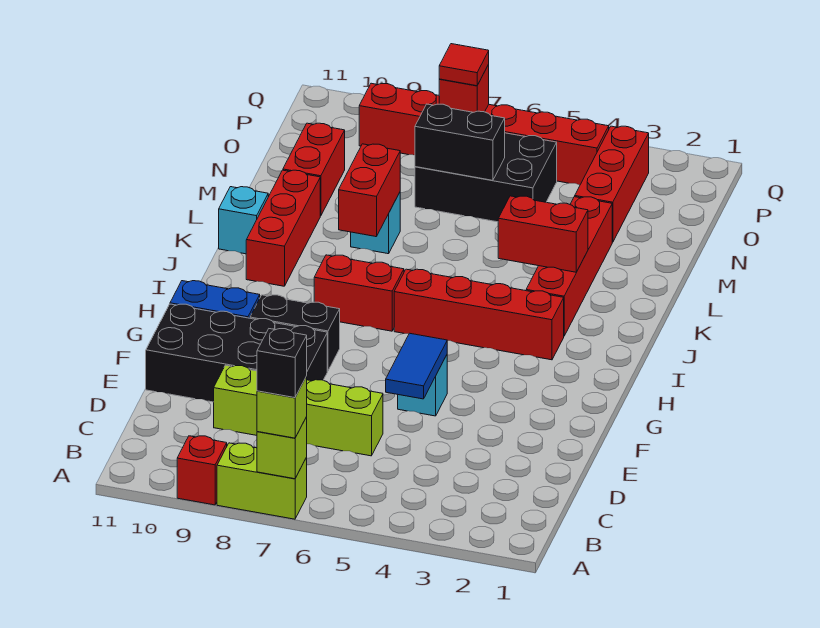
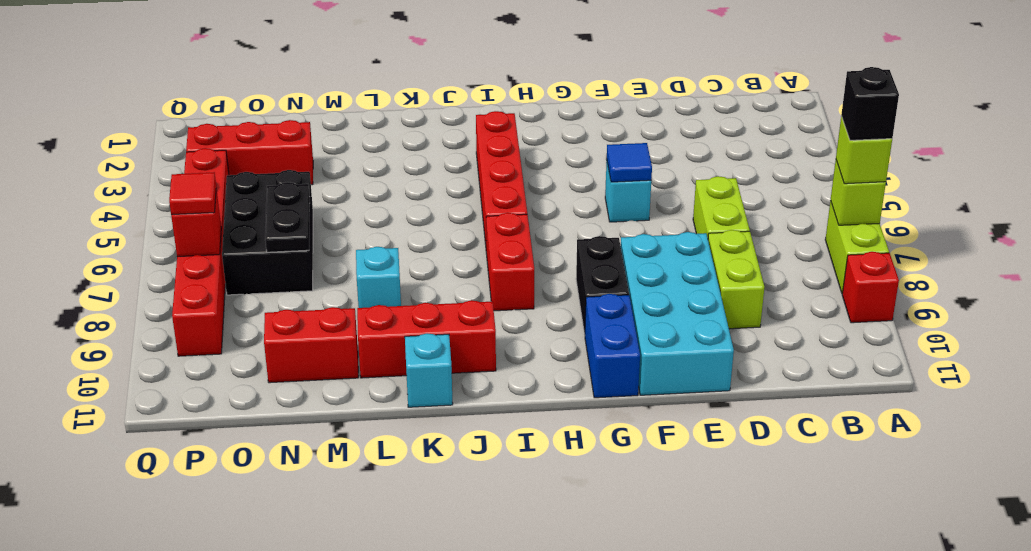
blue 1x2 tile [386,333,447,399] -> blue 1x1 tile [607,143,652,182]
black 2x4 brick [146,304,327,402] -> cyan 2x4 brick [621,232,734,395]
red 1x4 brick [526,197,612,336] -> none
red 1x2 brick [498,196,588,272] -> none
red 1x2 brick [339,144,400,237] -> none
black 1x2 brick [415,104,505,180] -> black 1x2 plate [265,182,310,252]

